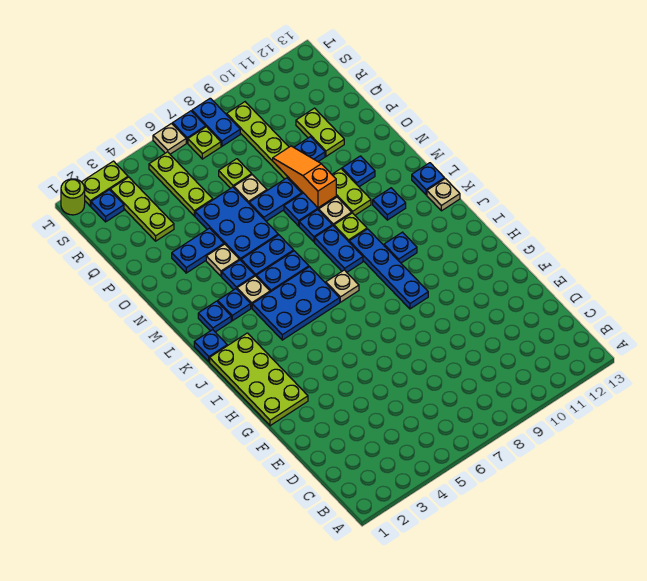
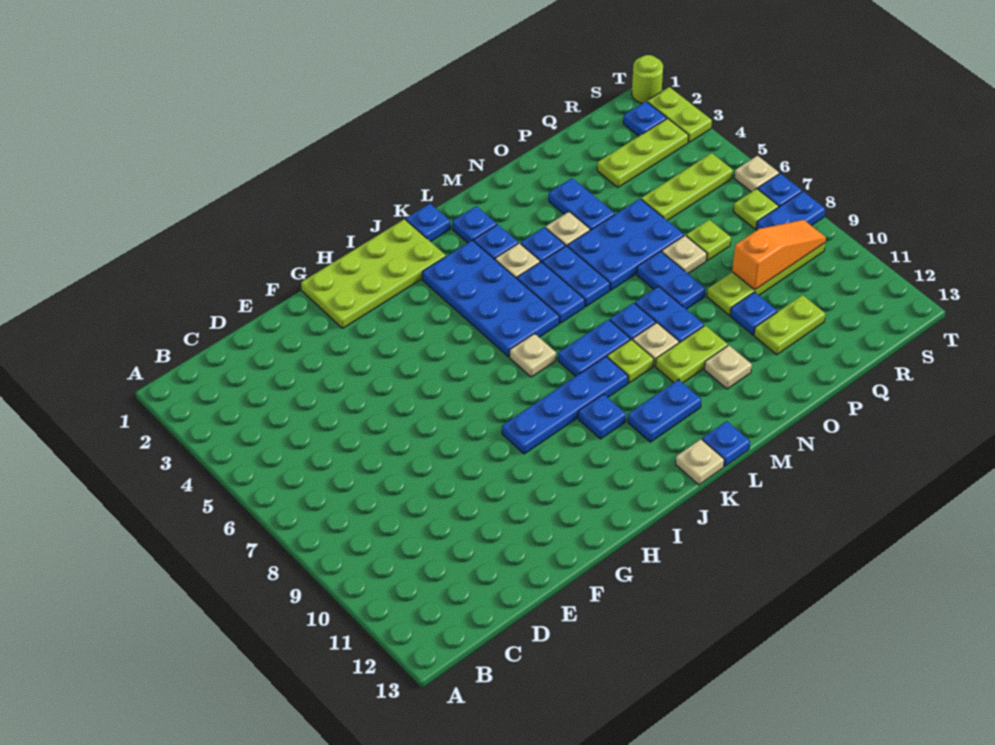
blue 2x3 plate [252,267,340,340] -> blue 2x4 plate [422,240,559,357]
blue 1x1 plate [373,188,406,220] -> blue 1x2 plate [628,380,701,442]
orange 1x3 slope [273,146,336,208] -> orange 1x3 slope moved to [732,220,826,290]
blue 1x1 plate [342,156,375,187] -> tan 1x1 plate [704,345,752,389]

